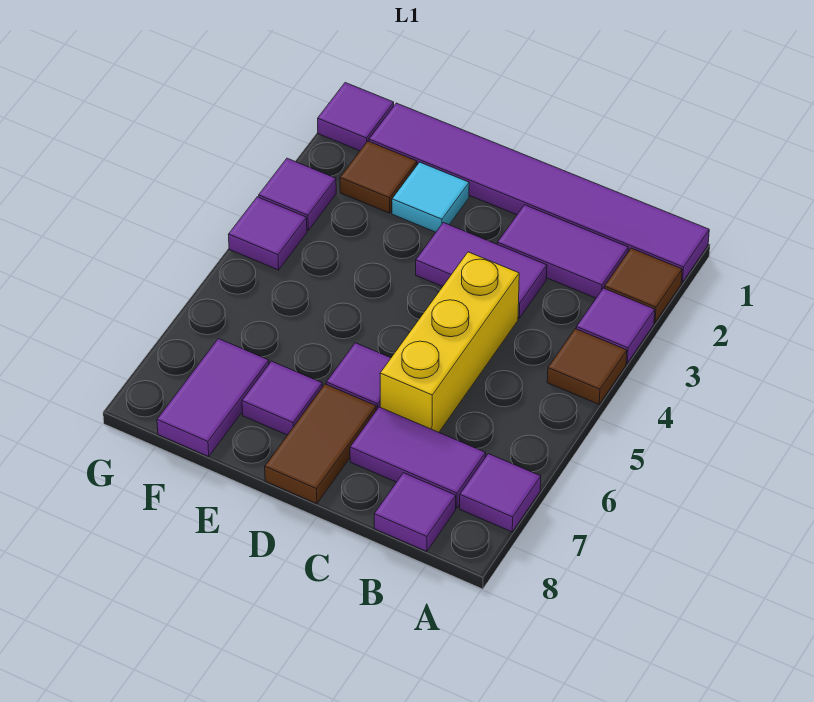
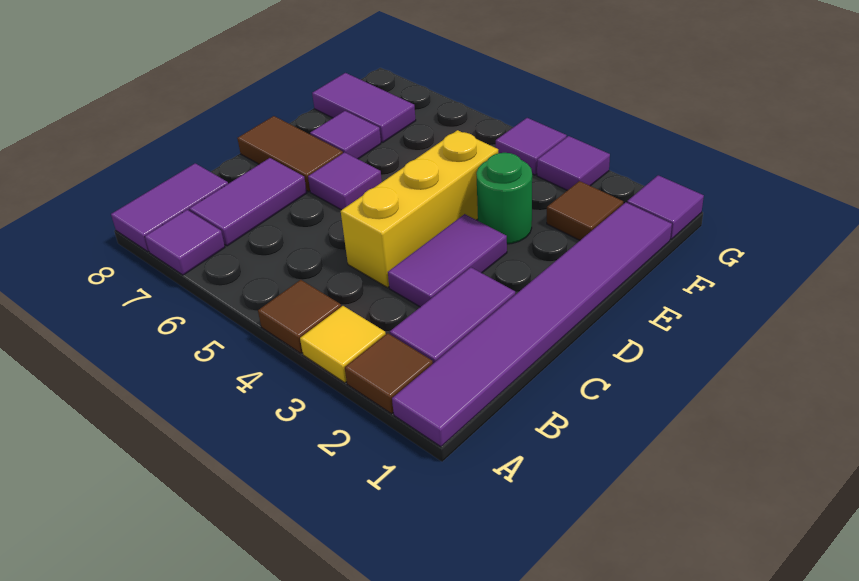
purple 1x1 tile [576,288,655,363] -> yellow 1x1 tile [300,306,386,383]
purple 1x1 tile [374,473,456,552] -> purple 1x2 tile [111,163,228,252]
yellow 1x3 brick [380,252,519,432] -> yellow 1x3 brick turned to [341,130,498,288]
cyan 1x1 tile [392,162,469,232] -> none
none -> green 1x1 round brick [476,153,532,244]

